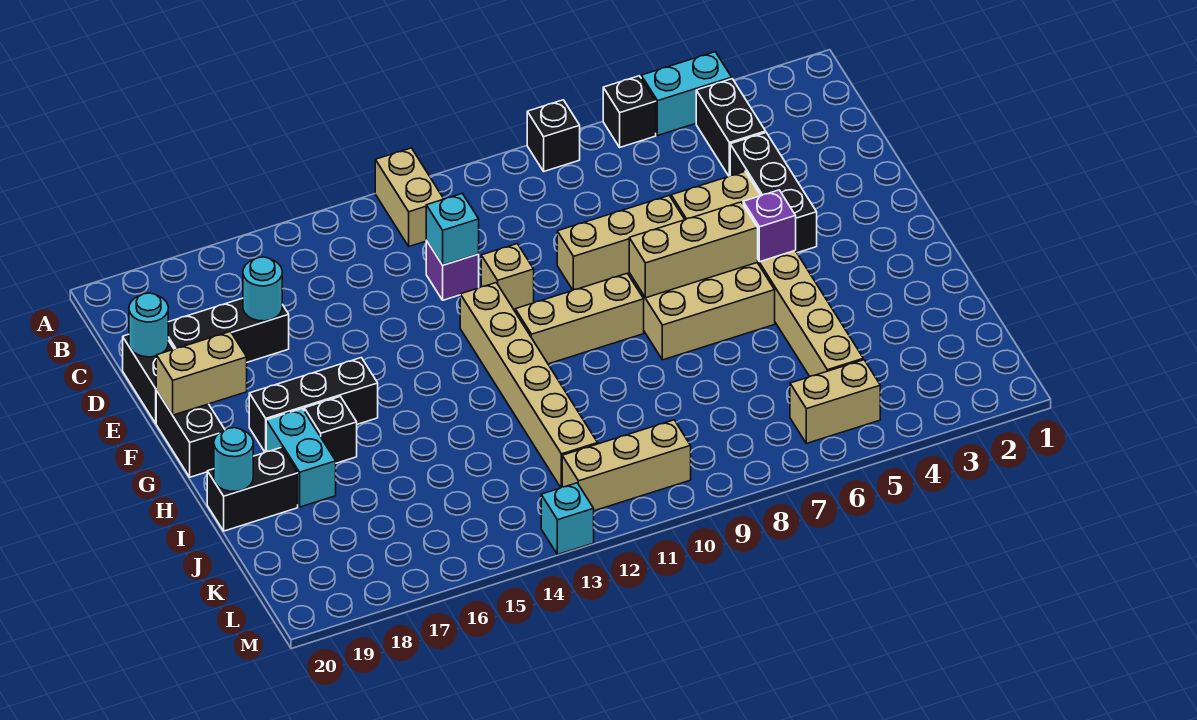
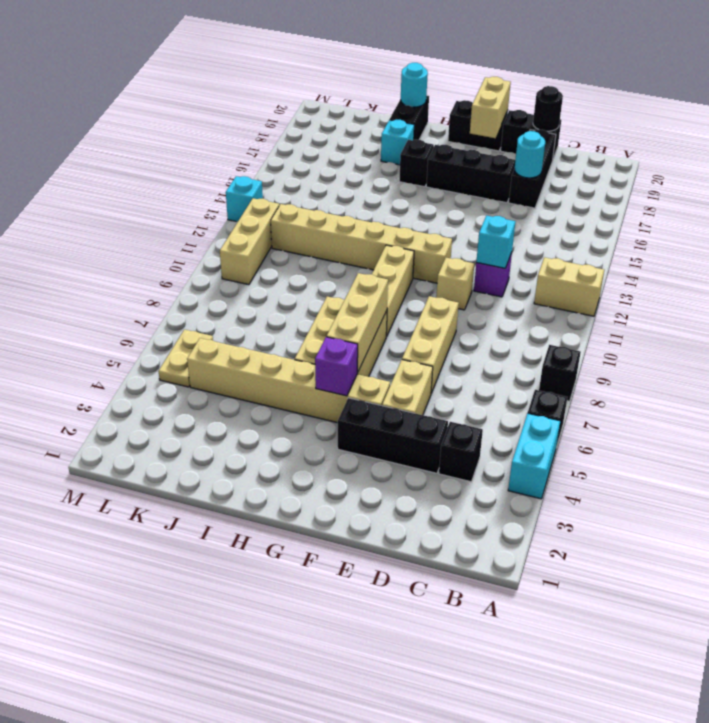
black 1x2 brick [696,79,766,176] -> black 1x1 brick [439,422,483,482]
cyan 1x1 round brick [129,293,168,357] -> black 1x1 round brick [533,86,563,131]
black 1x3 brick [249,358,378,452] -> black 1x3 brick turned to [426,145,515,203]
cyan 1x2 brick [266,409,336,507] -> cyan 1x1 brick [381,120,414,165]
tan 1x2 brick [790,360,880,443] -> tan 1x2 plate [158,329,213,387]

